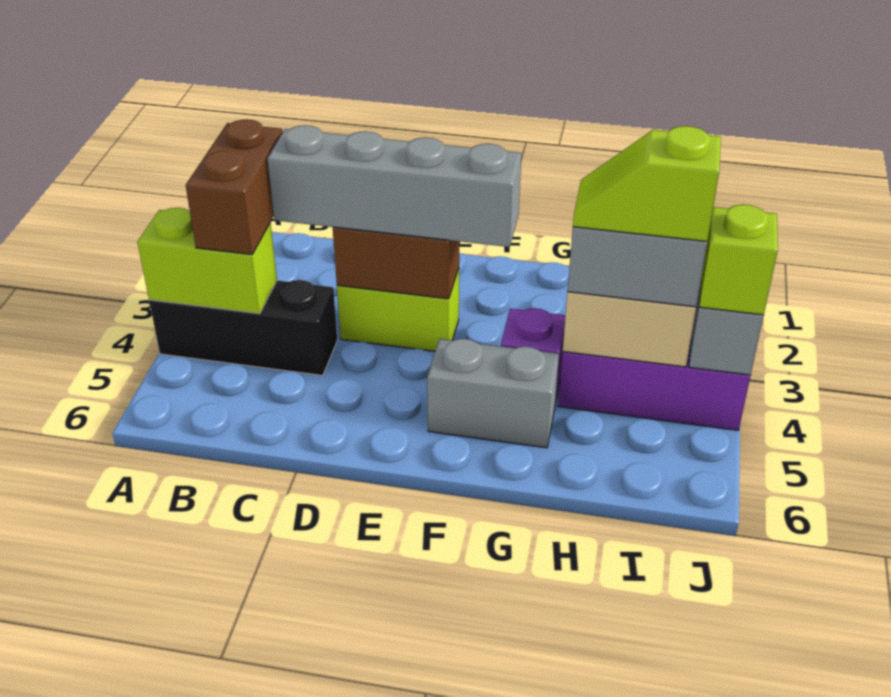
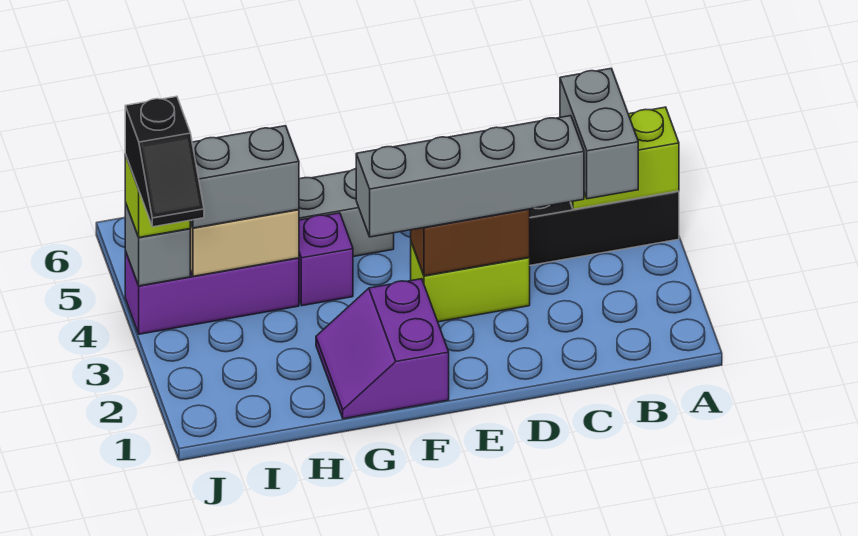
brown 1x2 brick [186,119,283,255] -> grey 1x2 brick [560,69,638,199]
none -> purple 2x2 slope [316,279,449,419]
lime 1x2 slope [573,126,721,241] -> none
none -> black 1x2 slope [125,96,204,227]

